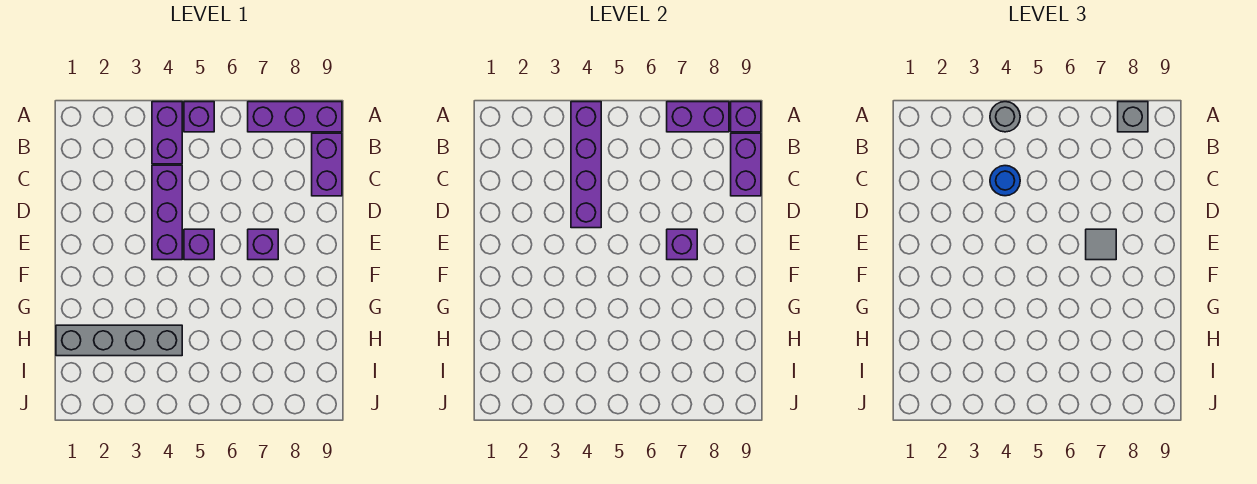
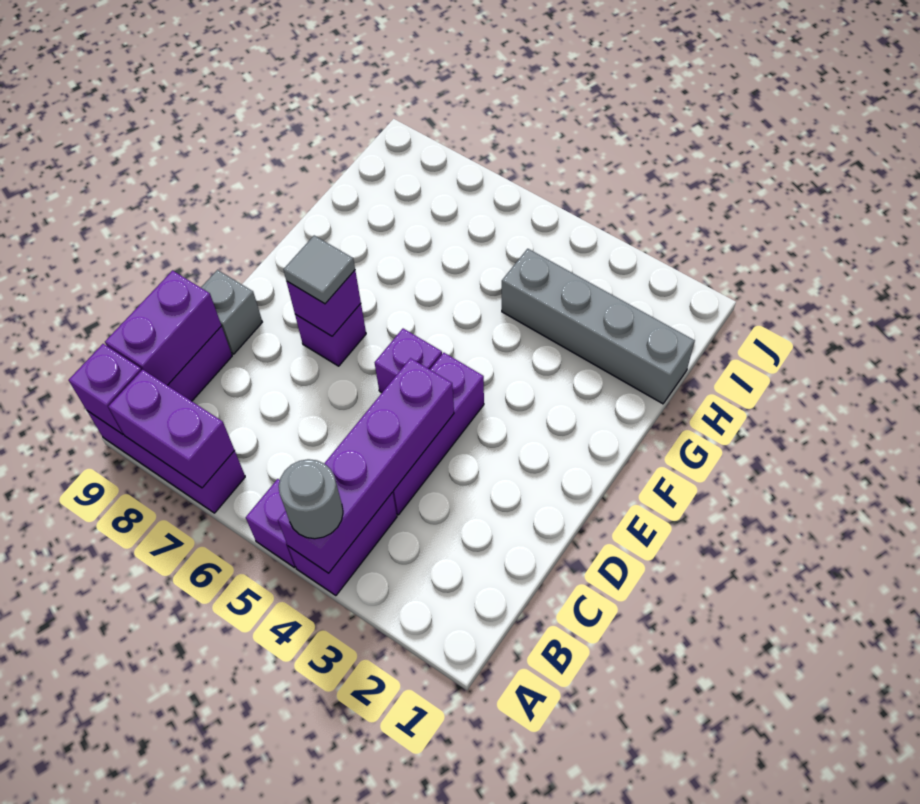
grey 1x1 brick [1118,102,1148,132] -> grey 1x1 brick moved to [201,270,262,354]
blue 1x1 round brick [990,166,1020,196] -> none

